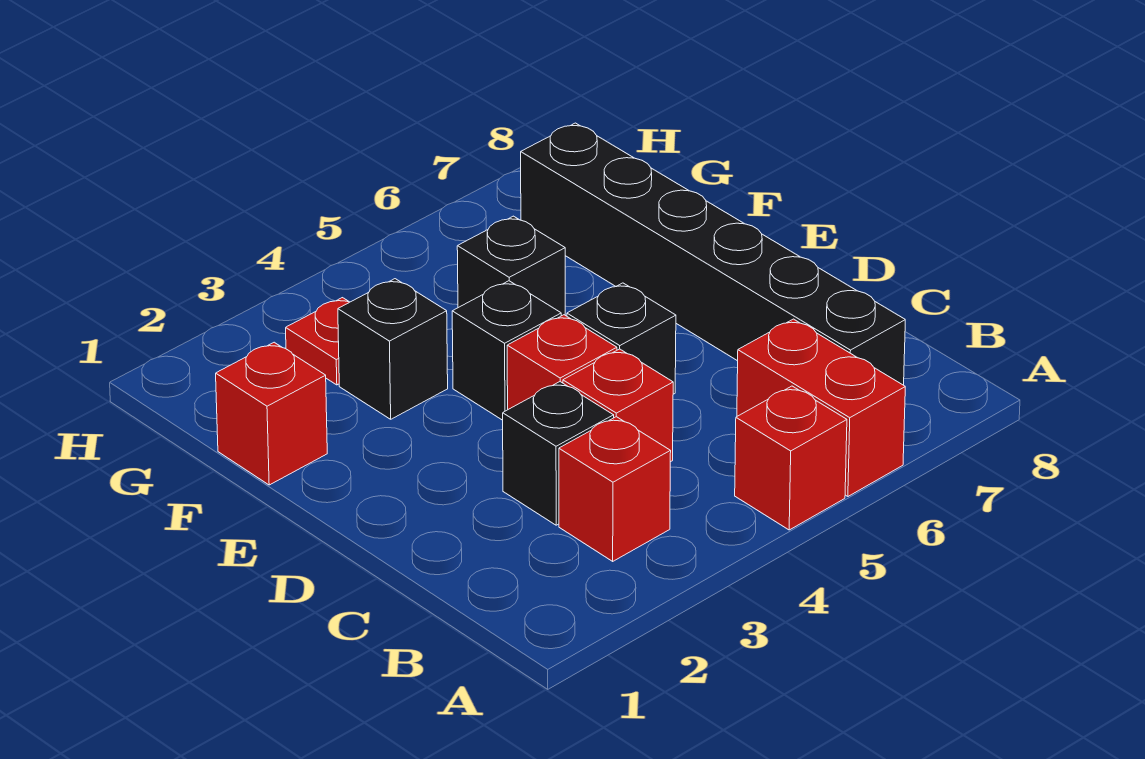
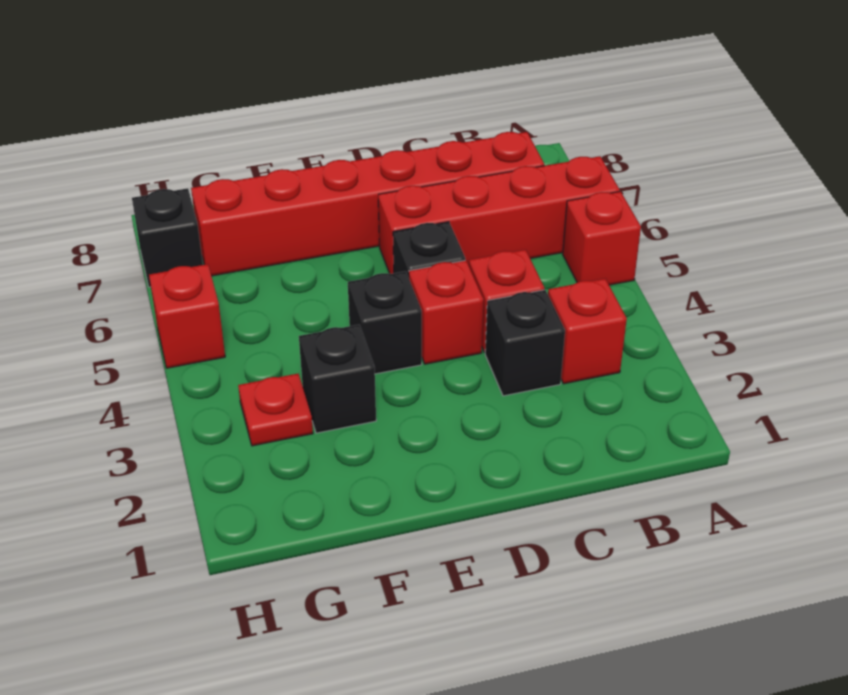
red 1x2 brick [737,319,905,496] -> red 1x4 brick [378,156,620,274]
black 1x6 brick [521,123,905,385] -> red 1x6 brick [191,132,544,276]
red 1x1 brick [216,342,327,485] -> red 1x1 brick moved to [149,264,225,368]
black 1x1 brick [457,216,565,316] -> black 1x1 brick moved to [132,188,203,287]

